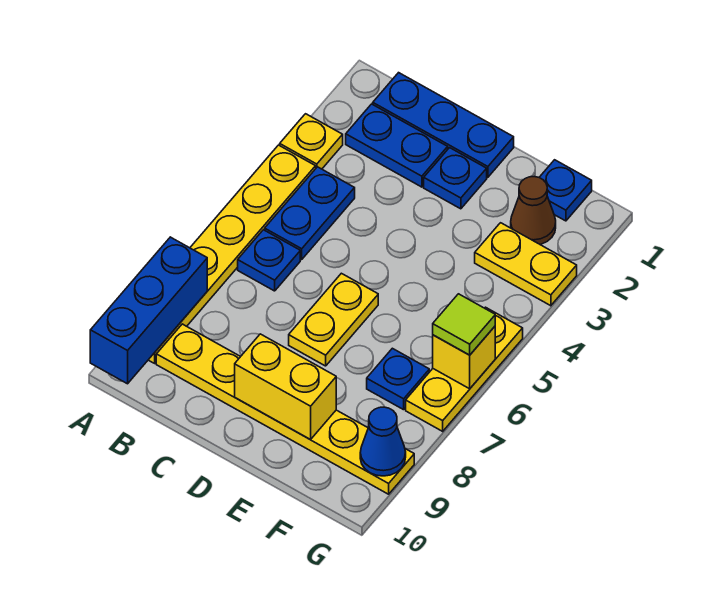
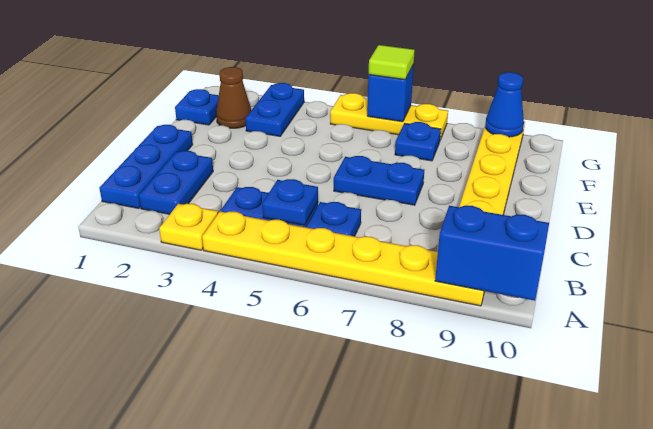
blue 1x3 brick [90,237,207,384] -> blue 1x2 brick [435,206,549,301]
blue 1x1 plate [424,148,487,209] -> blue 1x1 plate moved to [262,179,318,225]
yellow 1x2 plate [289,273,378,366] -> blue 1x2 plate [334,156,424,205]
yellow 1x2 brick [235,334,336,439] -> none
yellow 1x2 plate [475,223,577,306] -> blue 1x2 plate [245,83,304,136]
yellow 1x1 brick [433,327,495,389] -> blue 1x1 brick [367,65,414,122]

